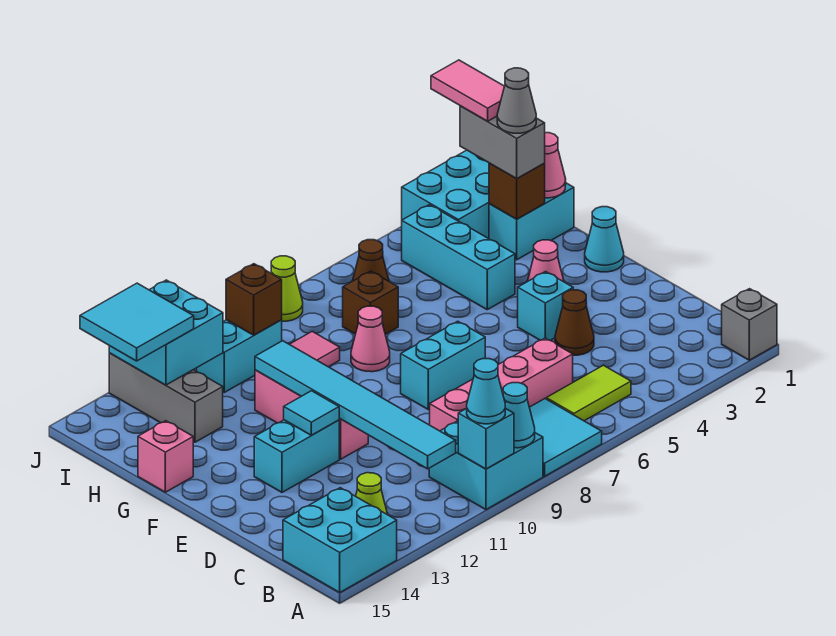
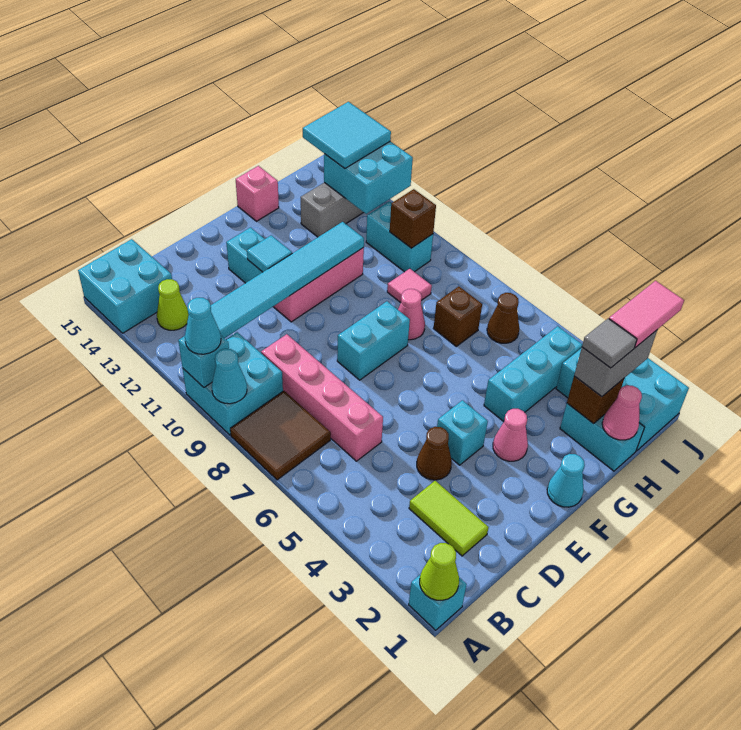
grey 1x1 brick [722,289,777,360] -> cyan 1x1 brick [409,575,467,630]
cyan 2x2 tile [529,399,602,476] -> brown 2x2 tile [230,391,331,480]
lime 1x2 tile [546,365,631,421] -> lime 1x2 tile moved to [409,481,489,556]
cyan 1x2 brick [401,321,485,409] -> cyan 1x2 brick turned to [337,301,410,380]
grey 1x1 cone [497,68,536,133] -> grey 1x1 tile [582,319,637,368]
lime 1x1 cone [271,256,303,321] -> lime 1x1 cone moved to [420,543,459,600]

